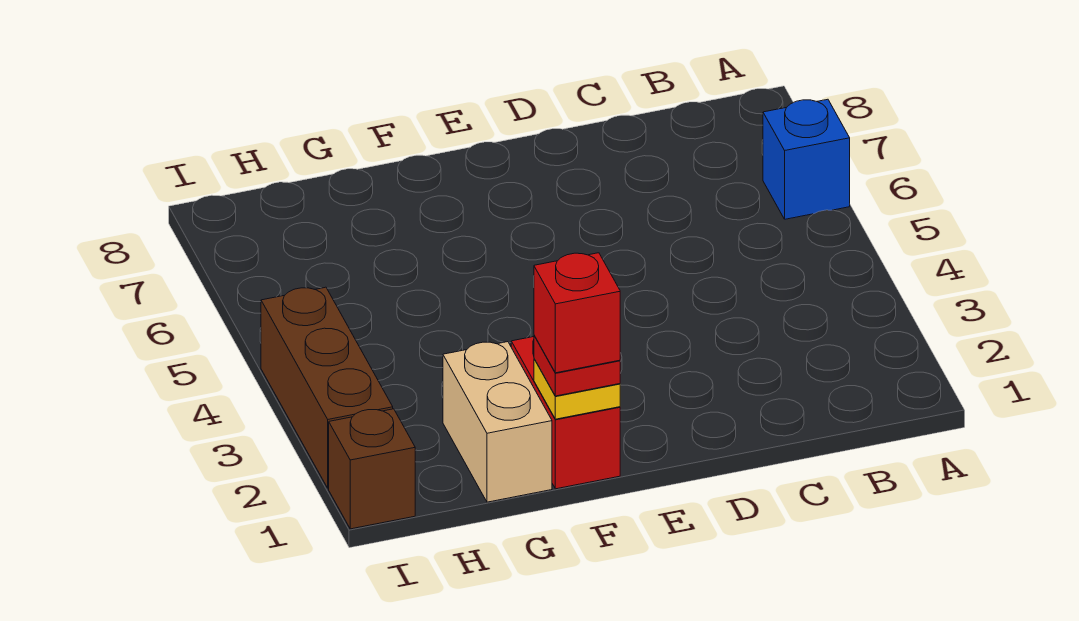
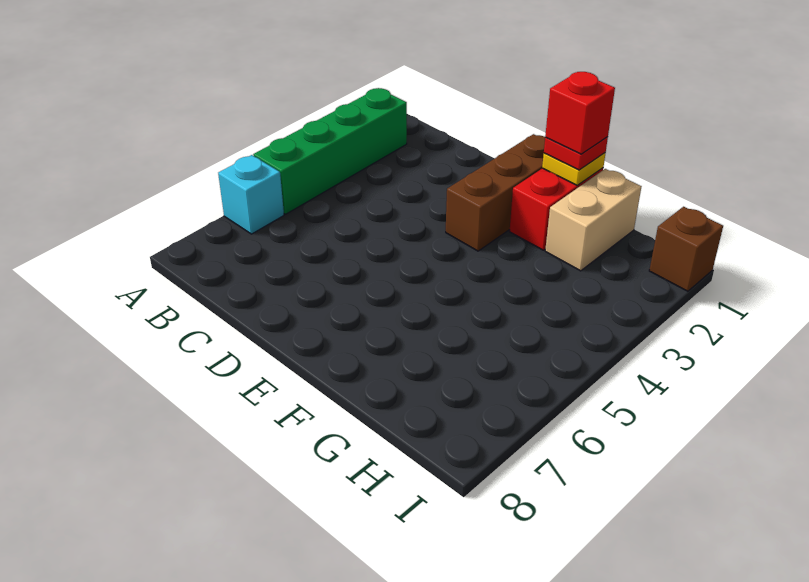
none -> green 1x4 brick [253,88,407,214]
blue 1x1 brick [763,99,850,219] -> cyan 1x1 brick [218,155,284,234]
brown 1x3 brick [261,287,393,488] -> brown 1x3 brick moved to [446,134,545,251]

